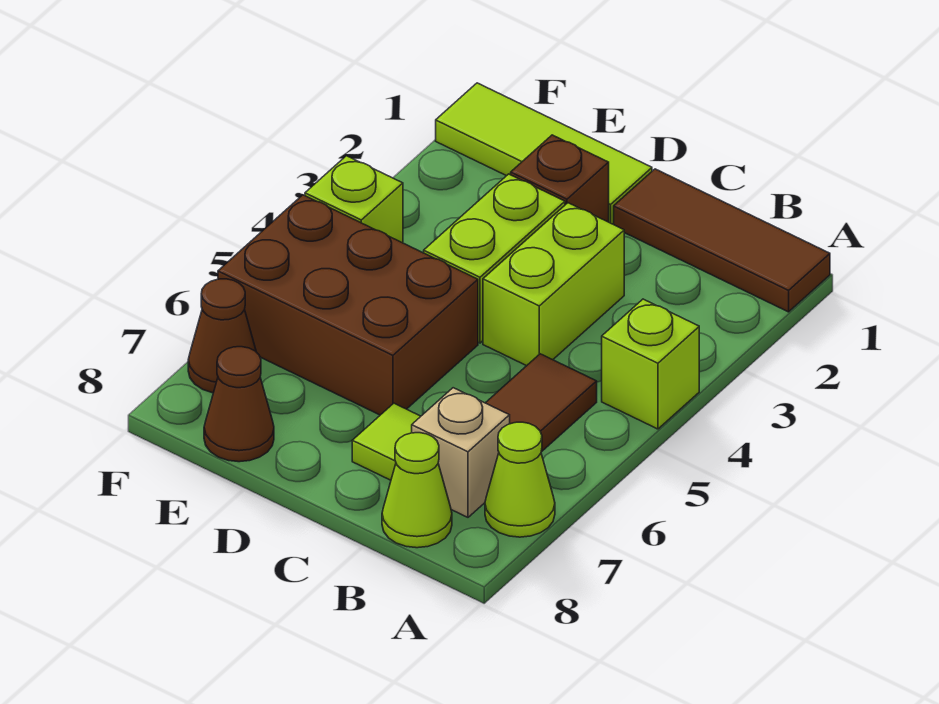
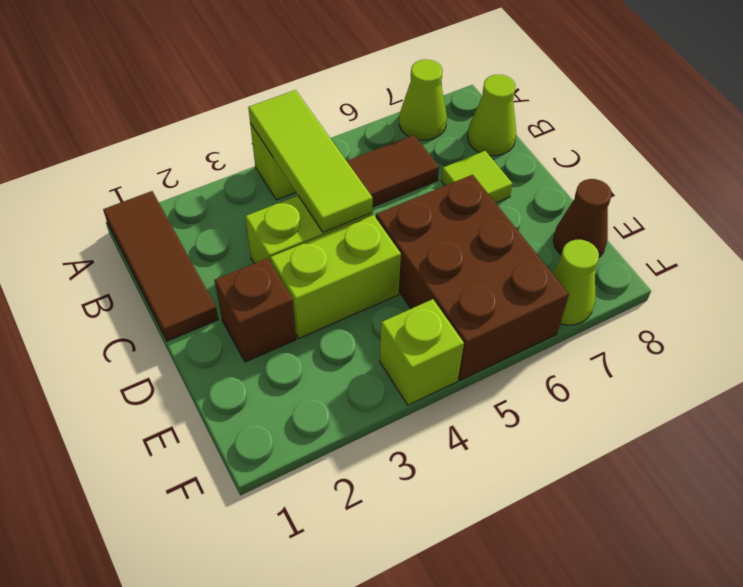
tan 1x1 brick [412,388,510,517] -> none
lime 1x3 tile [436,83,652,224] -> lime 1x3 tile moved to [248,90,373,232]
brown 1x1 cone [188,279,256,393] -> lime 1x1 cone [552,240,599,325]

